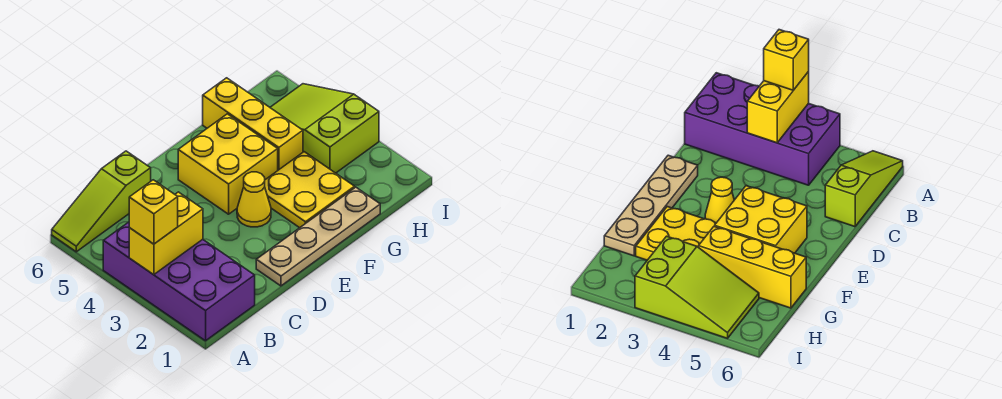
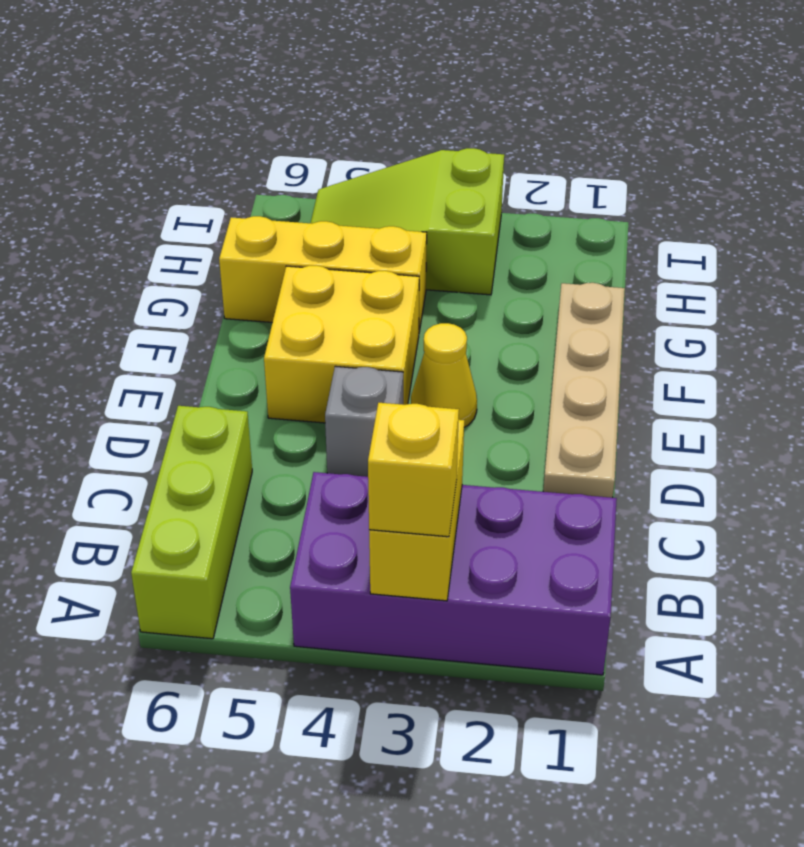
lime 1x3 slope [52,151,151,252] -> lime 1x3 brick [131,406,252,639]
none -> grey 1x1 brick [325,366,403,477]
yellow 2x2 plate [265,152,355,228] -> none

